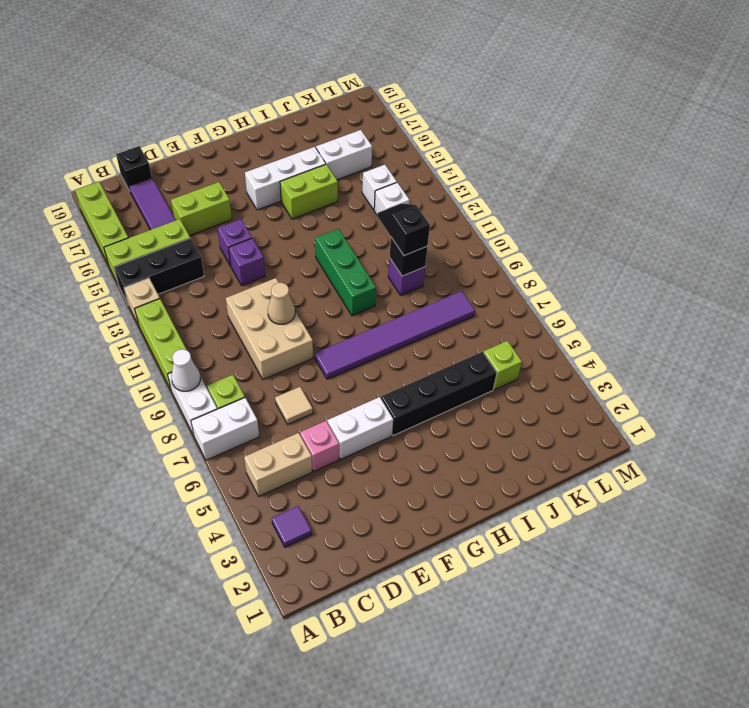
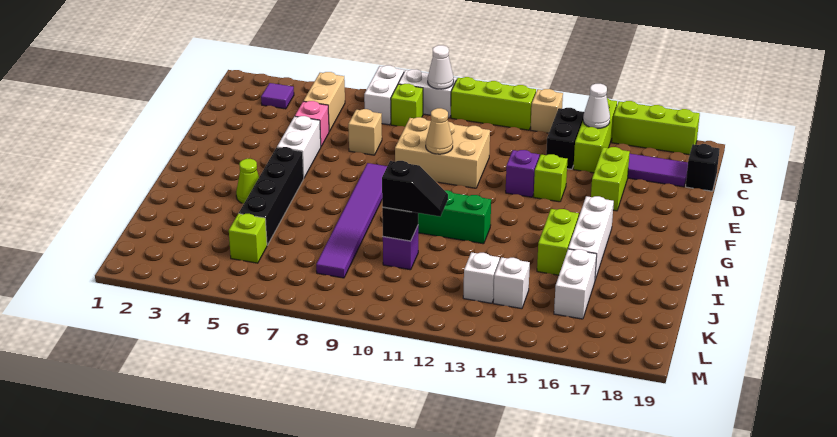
black 1x3 brick [114,238,204,304] -> black 1x2 brick [546,108,584,169]
none -> white 1x1 cone [583,84,610,129]
tan 1x1 tile [275,387,313,424] -> tan 1x1 brick [348,109,382,155]
purple 1x1 brick [217,219,252,266] -> lime 1x1 brick [534,154,568,202]
none -> lime 1x1 cone [236,159,259,204]

